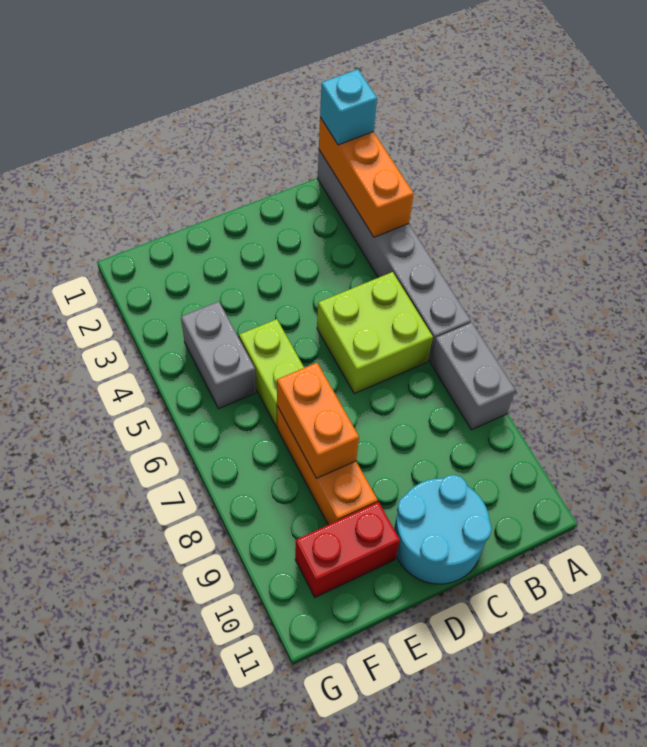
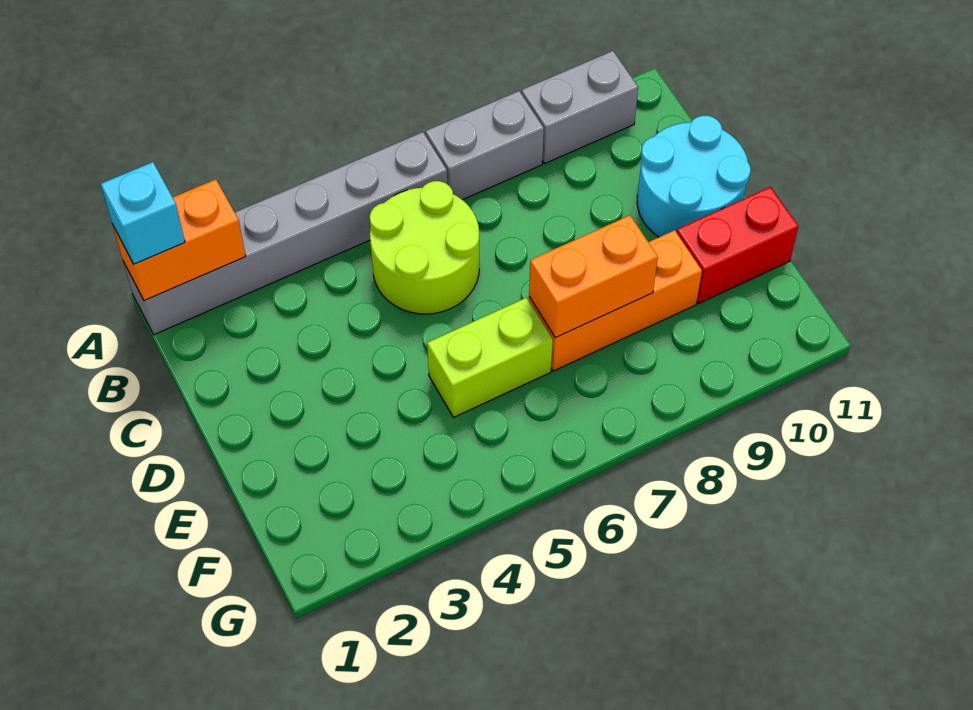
orange 1x3 brick [319,117,414,237] -> orange 1x2 brick [113,179,246,300]
lime 2x2 brick [317,272,433,394] -> lime 2x2 round brick [370,181,479,314]
red 1x2 brick [295,502,400,597] -> red 1x2 brick turned to [677,187,798,303]
grey 1x2 brick [181,302,256,409] -> grey 1x2 brick moved to [521,51,638,163]

